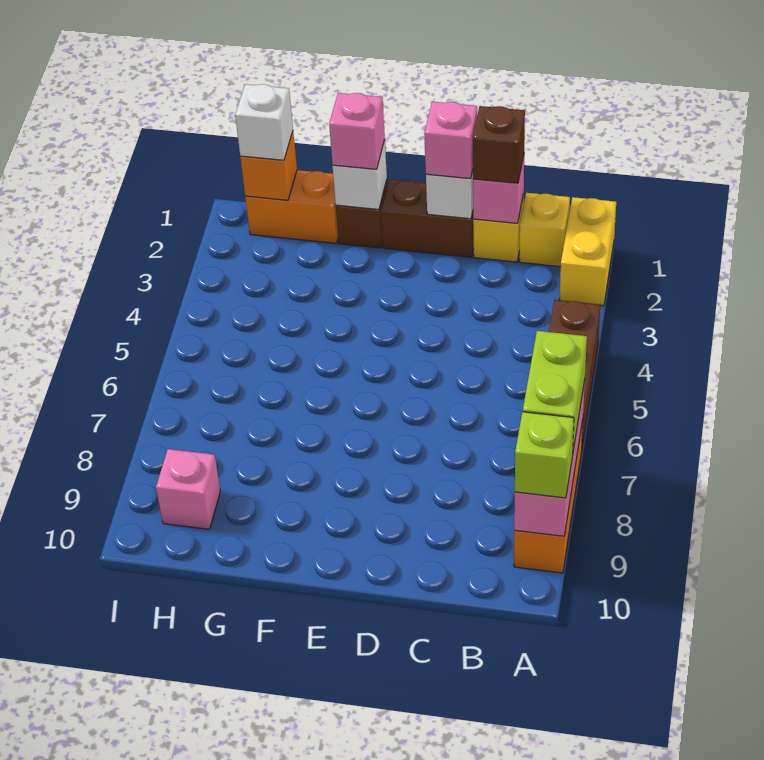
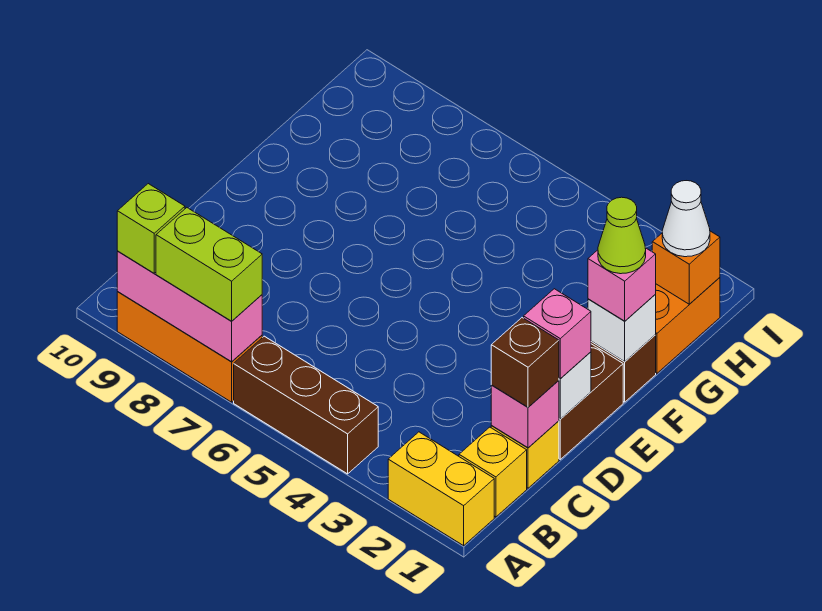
none -> lime 1x1 cone [598,197,646,274]
white 1x1 brick [235,84,293,160] -> white 1x1 cone [662,181,710,257]
pink 1x1 brick [156,449,220,529] -> none

